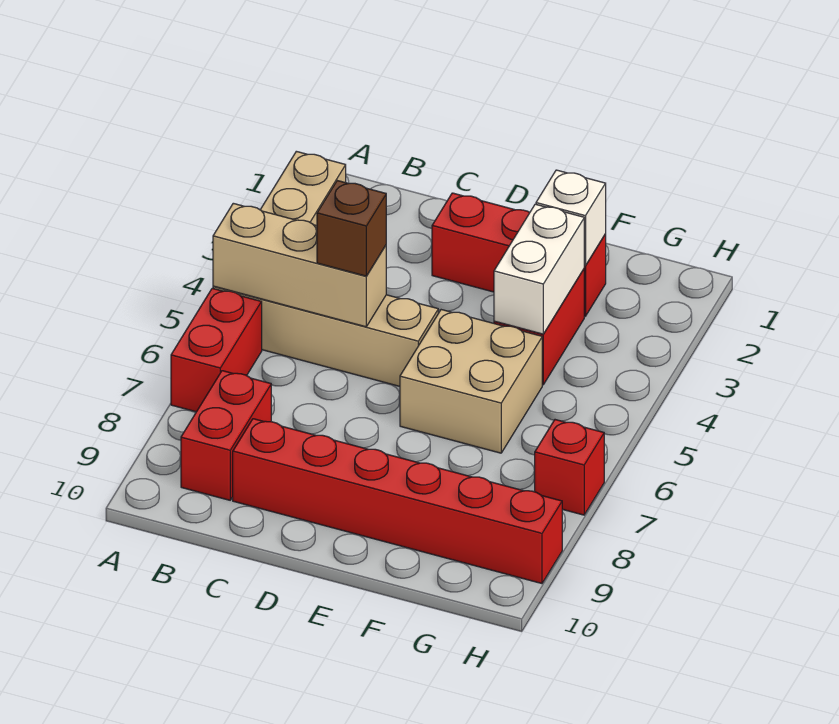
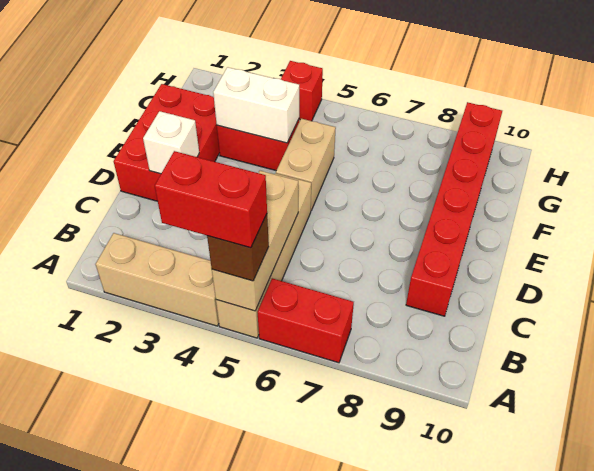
red 1x2 brick [181,371,271,500] -> red 1x2 brick moved to [155,151,267,248]
brown 1x1 brick [317,181,386,276] -> brown 1x1 brick moved to [207,214,269,281]
red 1x3 brick [432,193,606,316] -> red 2x3 brick [114,84,219,201]
tan 2x2 brick [400,310,542,453] -> tan 1x2 brick [276,119,336,210]
white 1x1 brick [536,170,606,266] -> white 1x1 brick moved to [143,111,199,174]
red 1x1 brick [535,420,604,515] -> red 1x1 brick moved to [281,61,323,121]

